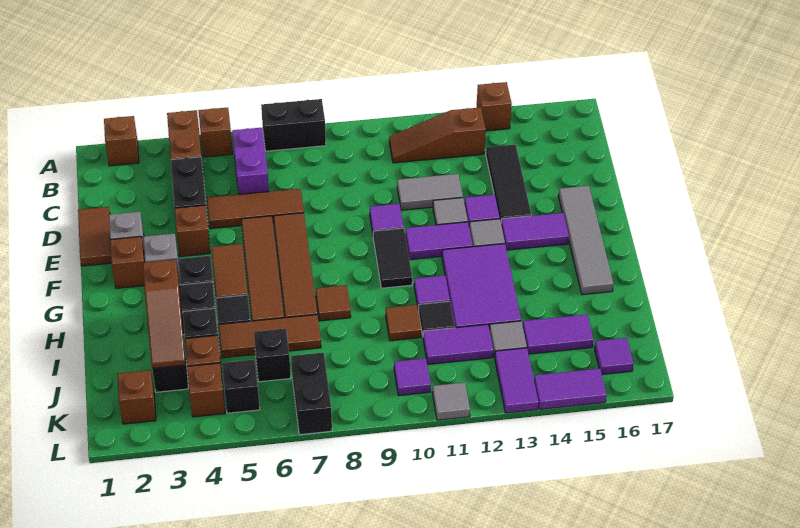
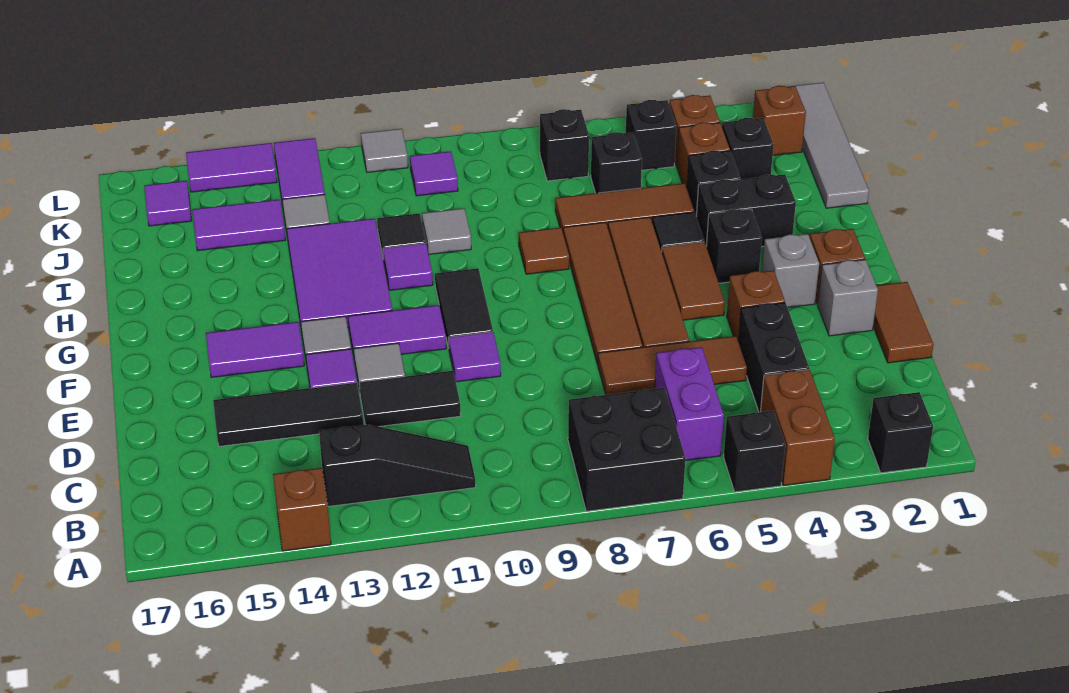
brown 1x1 brick [104,116,139,166] -> black 1x1 brick [868,392,933,473]
brown 1x1 brick [198,107,233,157] -> black 1x1 brick [724,411,785,492]
black 1x2 brick [261,99,326,151] -> black 2x2 brick [568,388,685,511]
brown 1x3 slope [389,107,486,163] -> black 1x3 slope [319,425,476,507]
black 1x3 tile [486,145,531,221] -> black 1x3 tile turned to [213,382,363,446]
grey 1x2 tile [397,174,463,210] -> black 1x2 tile [359,371,461,427]
grey 1x4 tile [558,186,613,295] -> grey 1x4 tile moved to [787,82,869,208]
brown 1x3 slope [143,260,185,369] -> none
brown 1x1 tile [386,305,421,341] -> grey 1x1 tile [422,208,471,254]
purple 1x2 tile [423,324,493,364] -> none
black 1x2 brick [291,353,332,435] -> black 1x1 brick [540,109,589,181]

